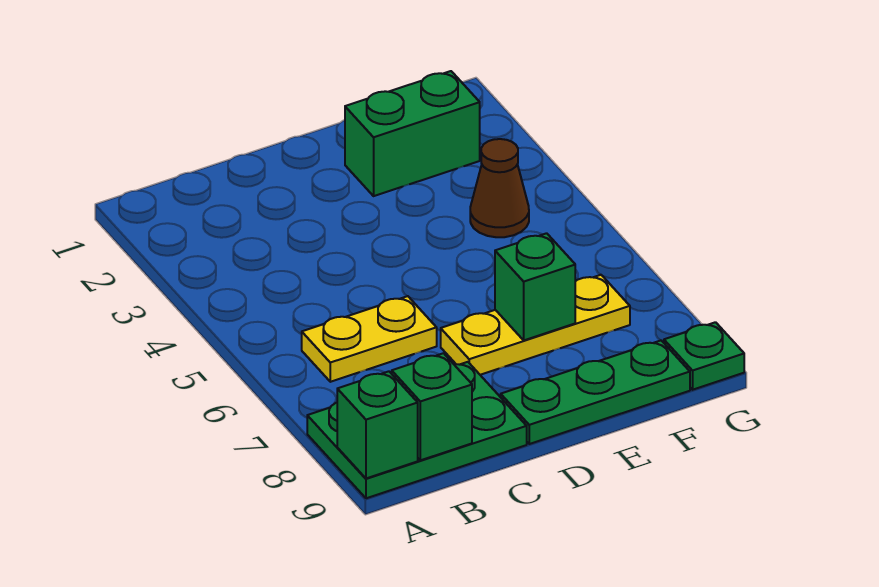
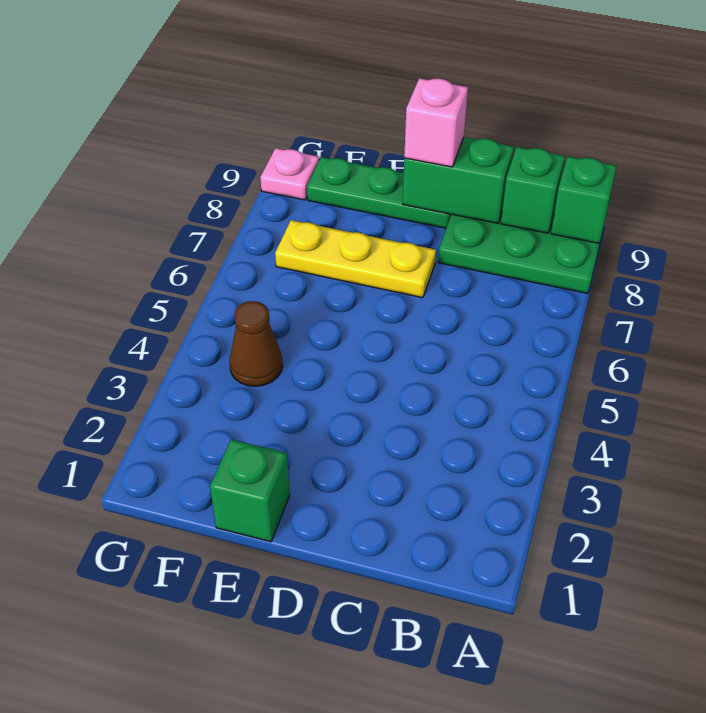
yellow 1x2 plate [302,296,437,382] -> none
none -> pink 1x1 brick [404,78,468,167]
green 1x2 brick [345,71,480,196] -> green 1x2 brick moved to [403,137,514,223]
green 1x1 brick [495,233,575,340] -> green 1x1 brick moved to [210,439,290,542]
green 1x1 plate [664,322,744,390] -> pink 1x1 plate [260,148,319,200]

